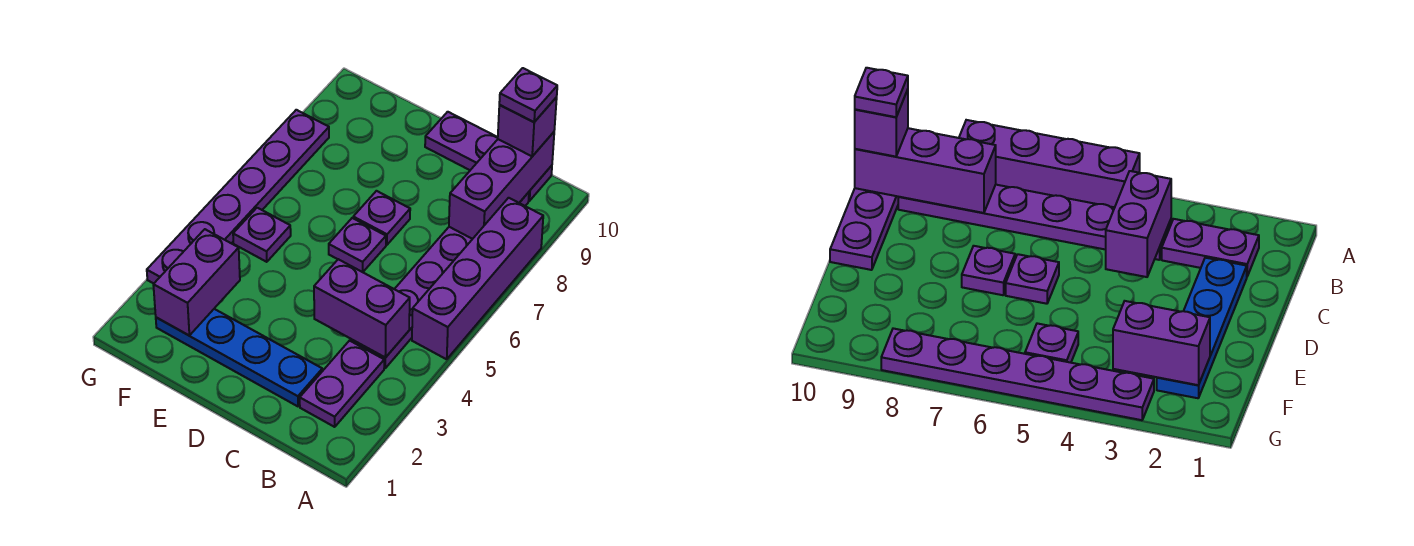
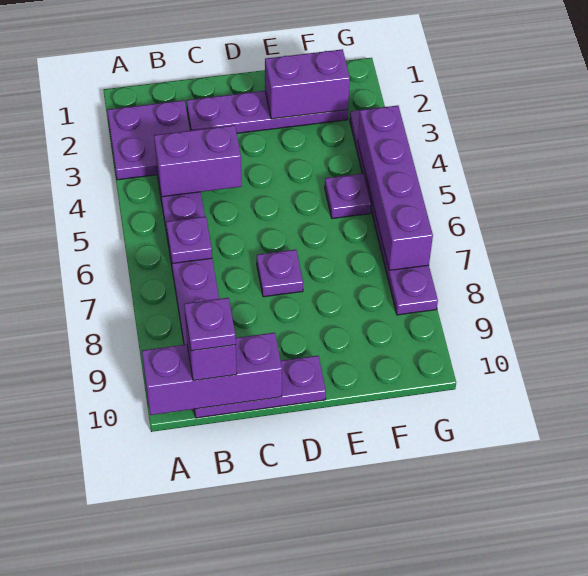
purple 1x4 brick [412,198,543,359] -> purple 1x4 brick moved to [358,106,433,270]
purple 1x2 plate [300,341,384,427] -> purple 2x2 plate [107,100,190,180]
purple 1x3 brick [449,132,554,239] -> purple 1x3 brick turned to [142,333,282,415]
blue 1x4 plate [156,309,322,406] -> purple 1x4 plate [187,91,348,133]
purple 1x1 plate [329,218,386,272] -> purple 1x1 plate moved to [166,217,212,264]
purple 1x2 brick [153,229,240,335] -> purple 1x2 brick turned to [265,49,350,119]

